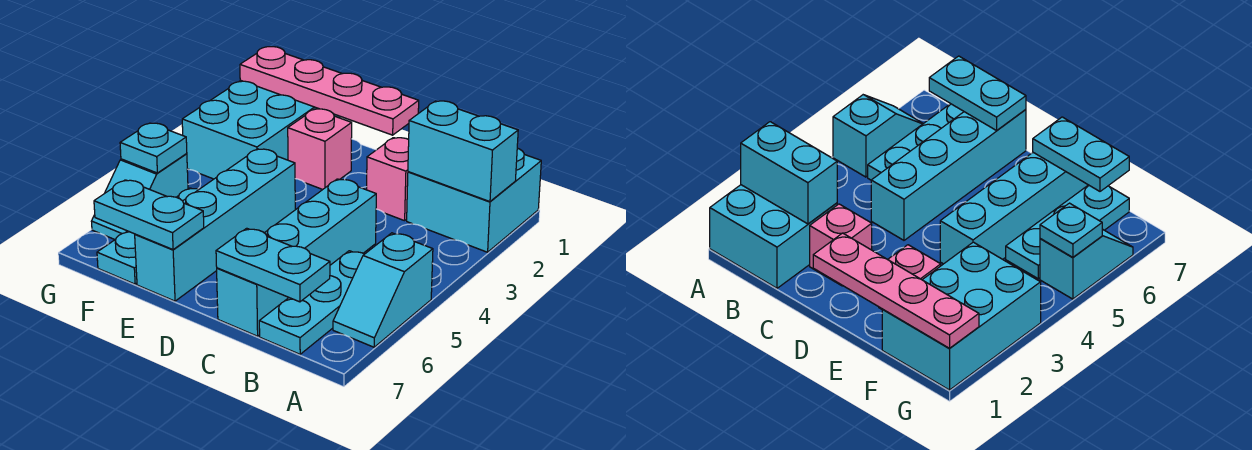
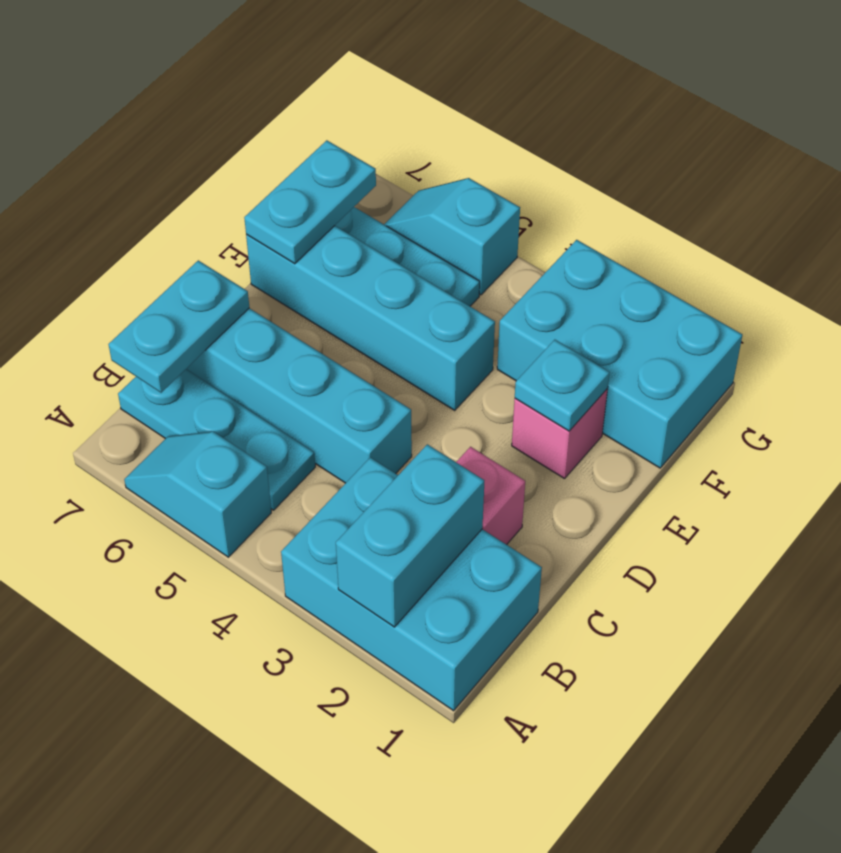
cyan 2x2 brick [407,148,541,252] -> cyan 2x3 brick [281,457,542,711]
pink 1x4 plate [240,47,419,135] -> none
cyan 1x1 plate [120,123,187,173] -> cyan 1x1 plate moved to [515,340,610,431]

